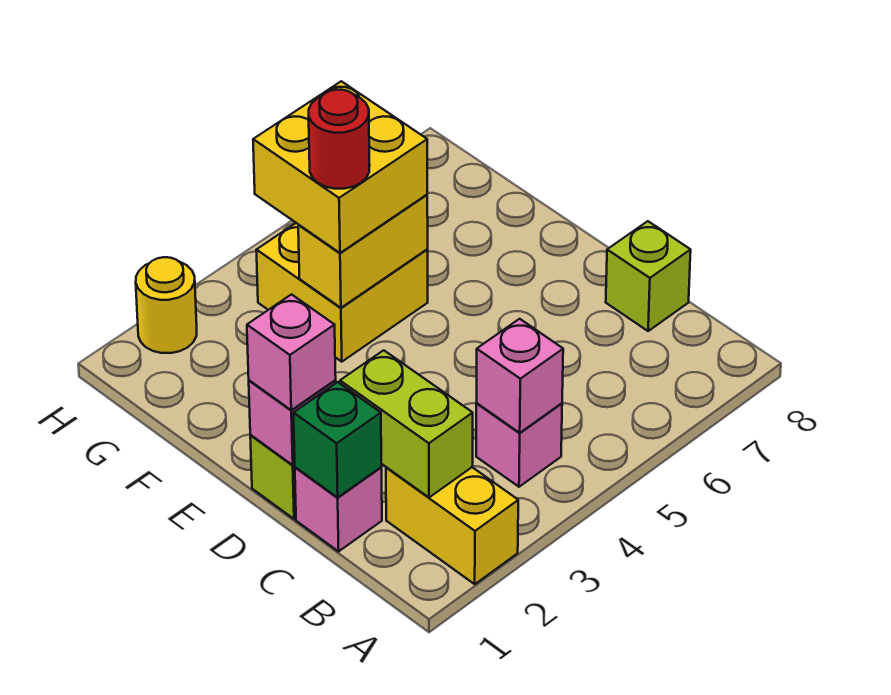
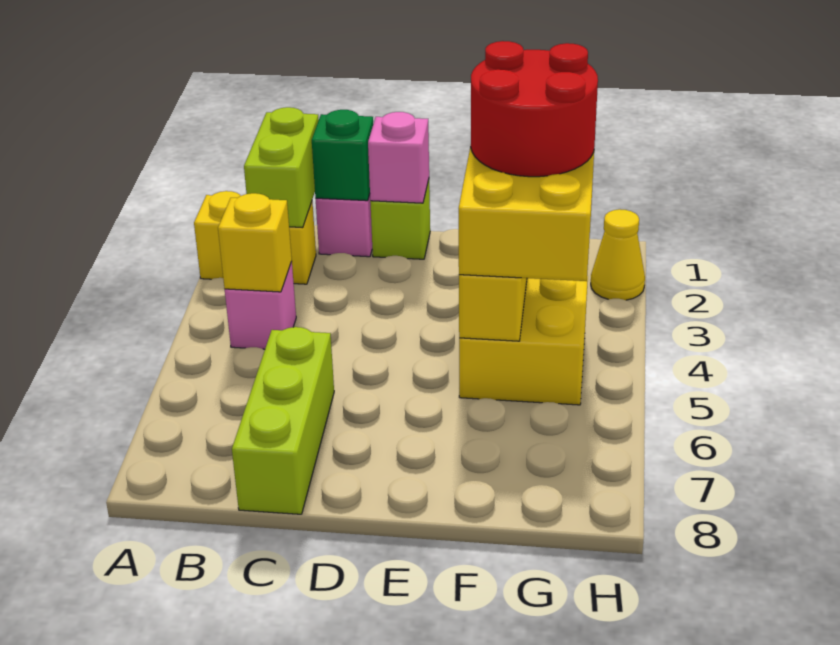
lime 1x2 brick [340,350,473,497] -> lime 1x2 brick turned to [244,107,319,228]
pink 1x1 brick [477,319,563,433] -> yellow 1x1 brick [218,193,292,292]
lime 1x1 brick [606,221,691,331] -> lime 1x3 brick [232,327,334,514]
pink 1x1 brick [247,295,336,410] -> none
red 1x1 round brick [309,90,370,189] -> red 2x2 round brick [471,41,598,177]
yellow 1x1 round brick [136,257,197,353] -> yellow 1x1 cone [591,209,645,300]

